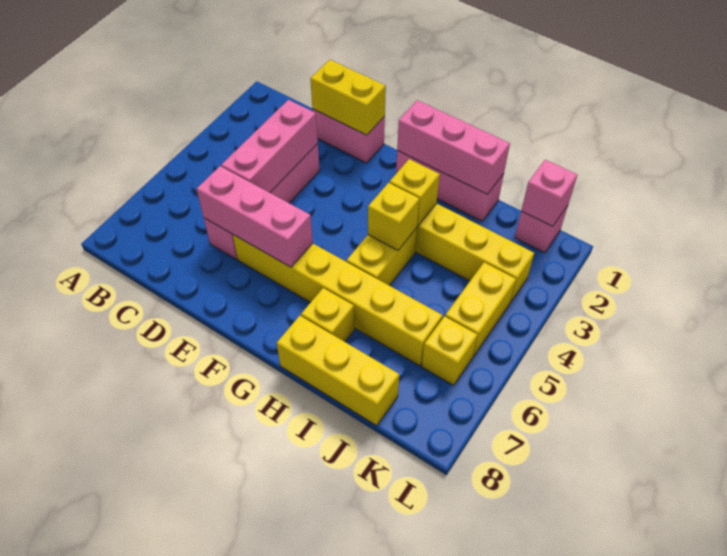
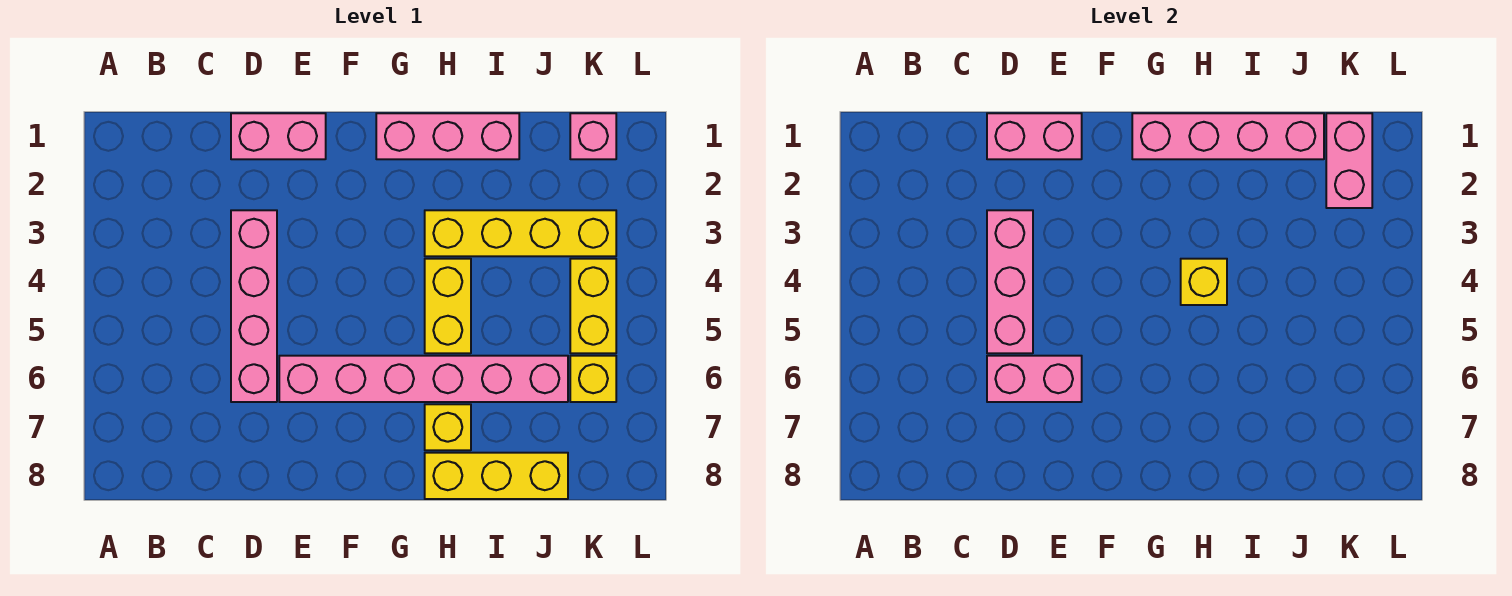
yellow 1x2 brick [310,60,386,135] -> pink 1x2 brick [987,113,1082,159]
pink 1x3 brick [197,166,313,267] -> pink 1x2 brick [987,356,1082,402]
yellow 1x6 brick [233,235,443,366] -> pink 1x6 brick [279,356,568,402]
pink 1x3 brick [397,100,510,194] -> pink 1x4 brick [1132,113,1324,159]
yellow 1x1 brick [389,159,440,226] -> none
pink 1x1 brick [521,160,577,226] -> pink 1x2 brick [1326,113,1372,208]

